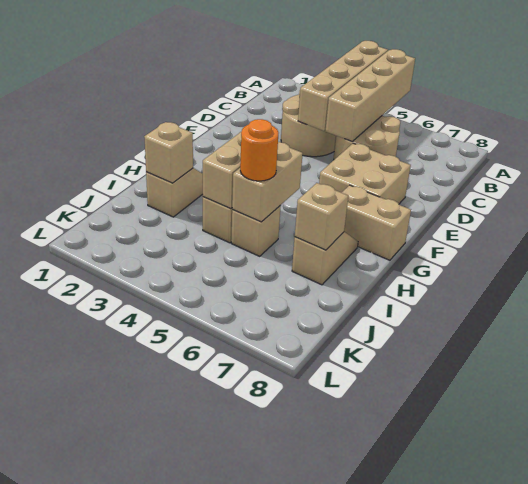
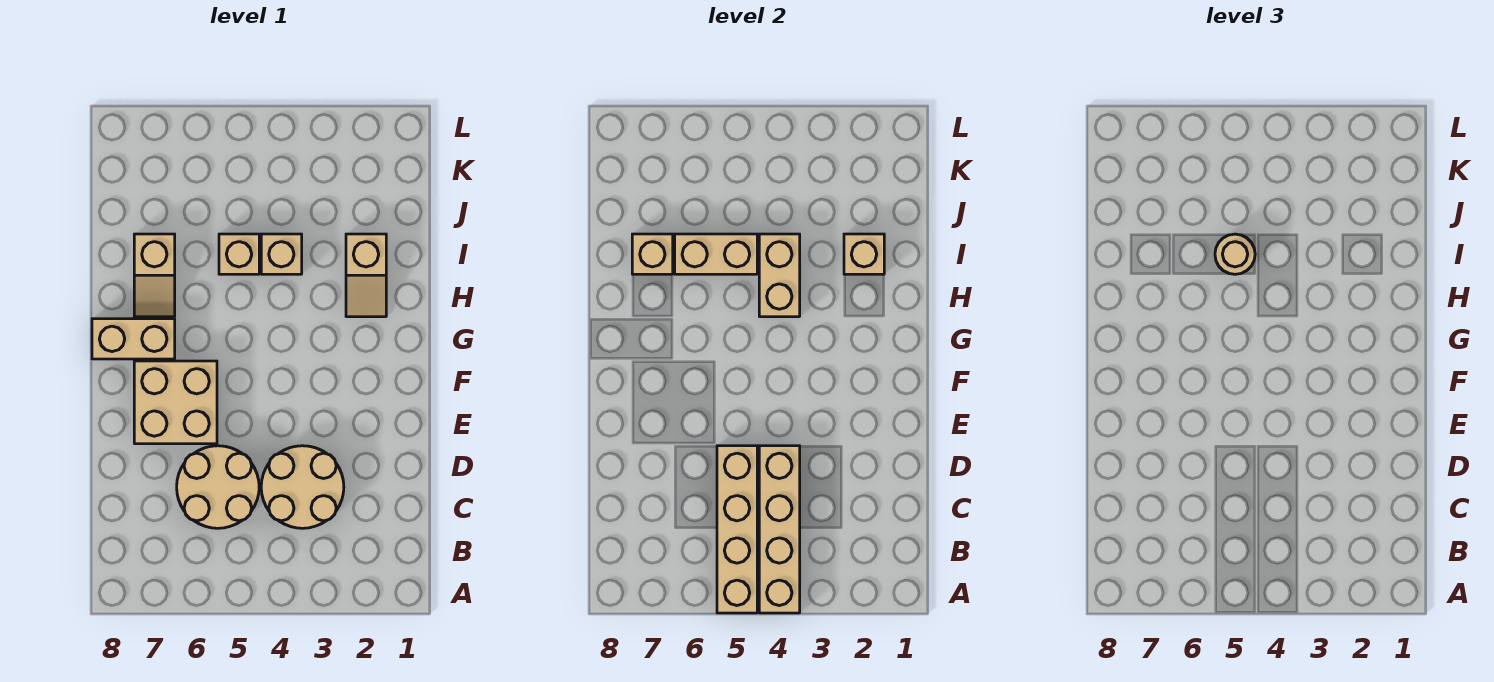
tan 1x2 brick [232,142,303,222] -> tan 1x2 brick turned to [675,234,757,274]
orange 1x1 round brick [240,119,278,181] -> tan 1x1 round brick [1215,234,1255,274]

